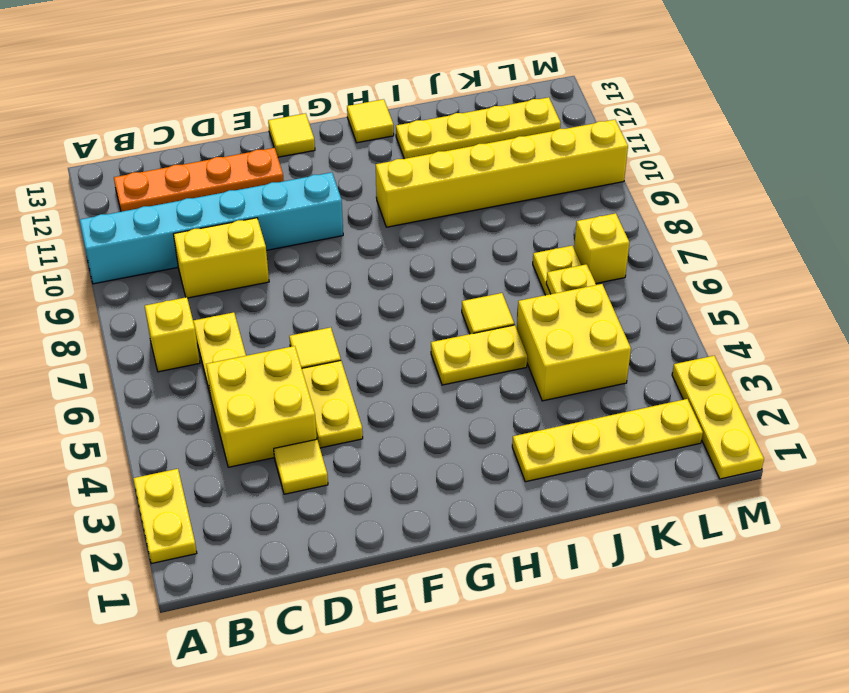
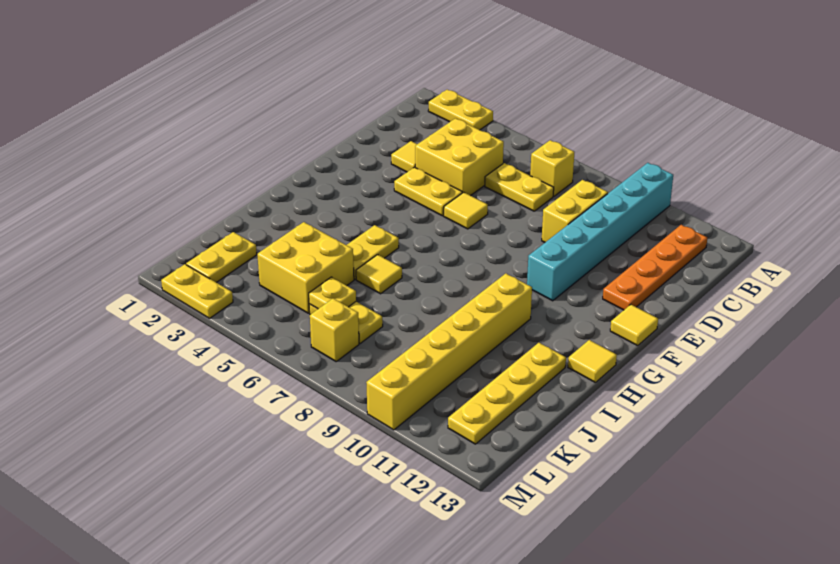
yellow 1x4 plate [512,399,703,482] -> yellow 1x2 plate [186,232,257,282]
yellow 1x3 plate [672,356,764,479] -> yellow 1x2 plate [161,264,233,318]

